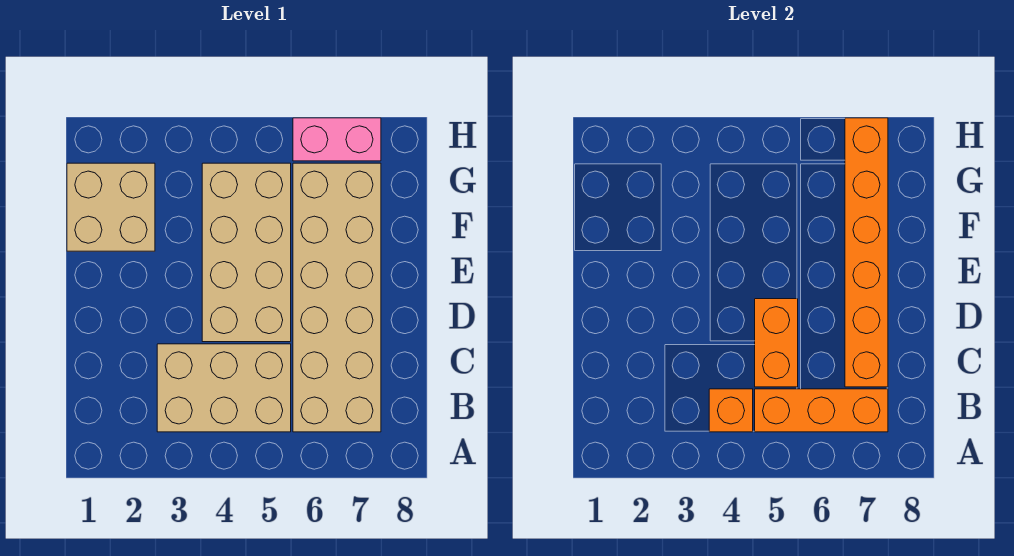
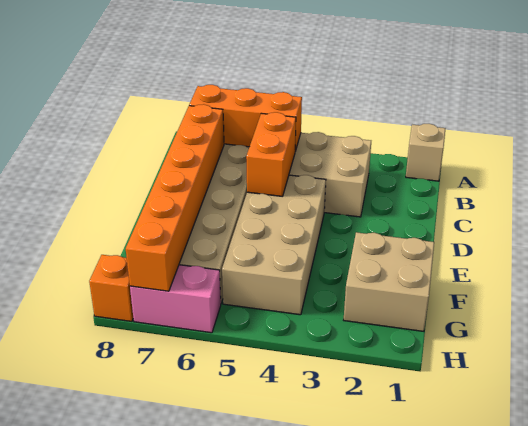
none -> tan 1x1 brick [406,124,446,181]
orange 1x1 brick [709,389,753,432] -> orange 1x1 brick moved to [89,255,133,321]

